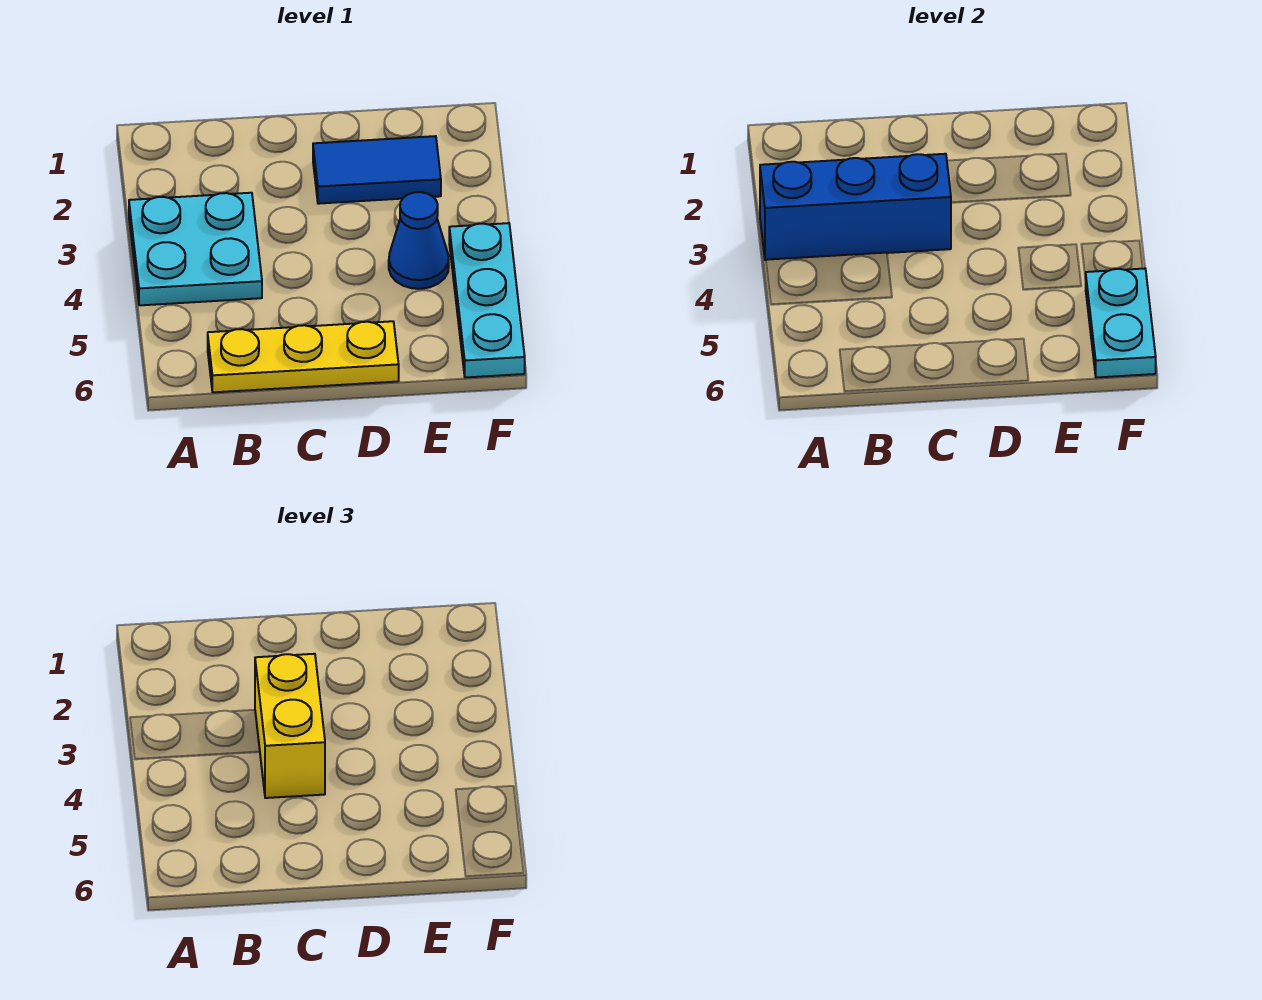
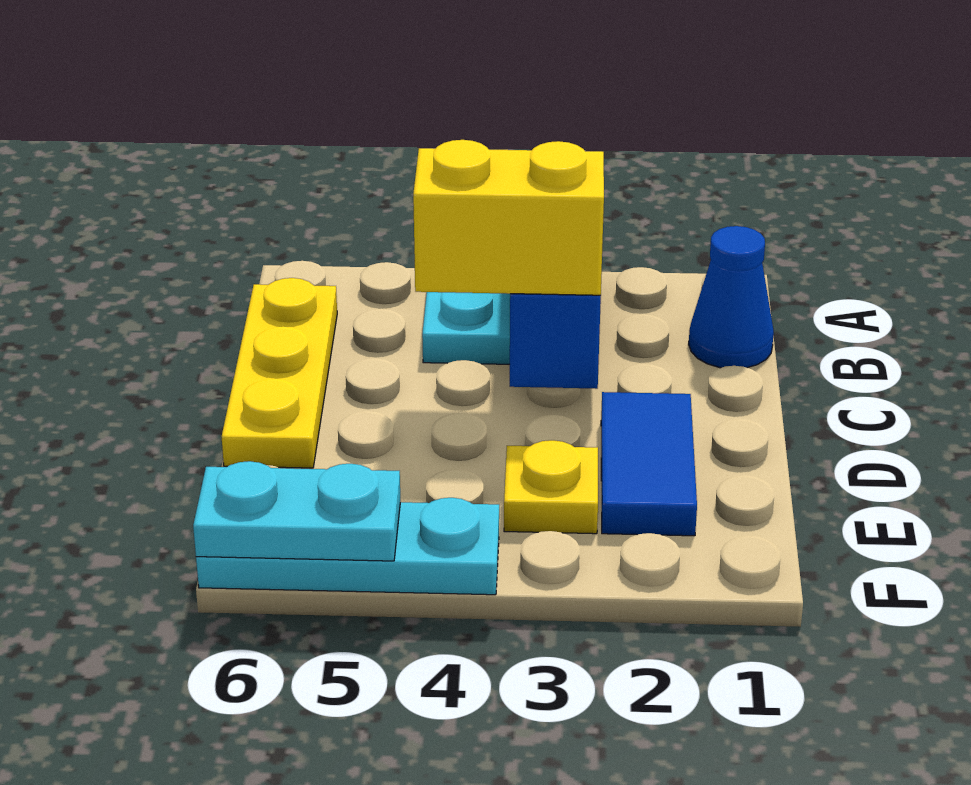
none -> yellow 1x1 plate [504,440,598,534]
blue 1x1 cone [389,192,449,289] -> blue 1x1 cone moved to [689,226,774,368]

